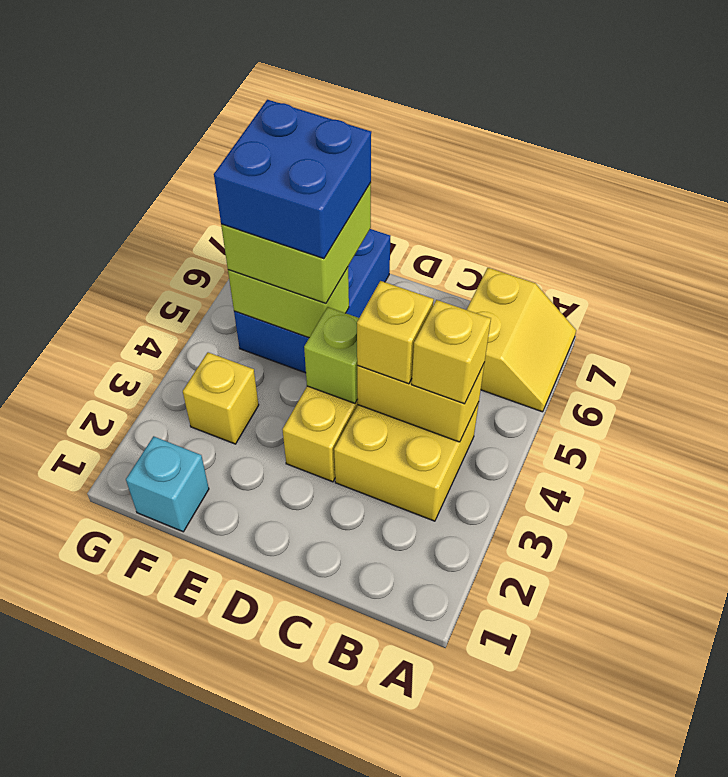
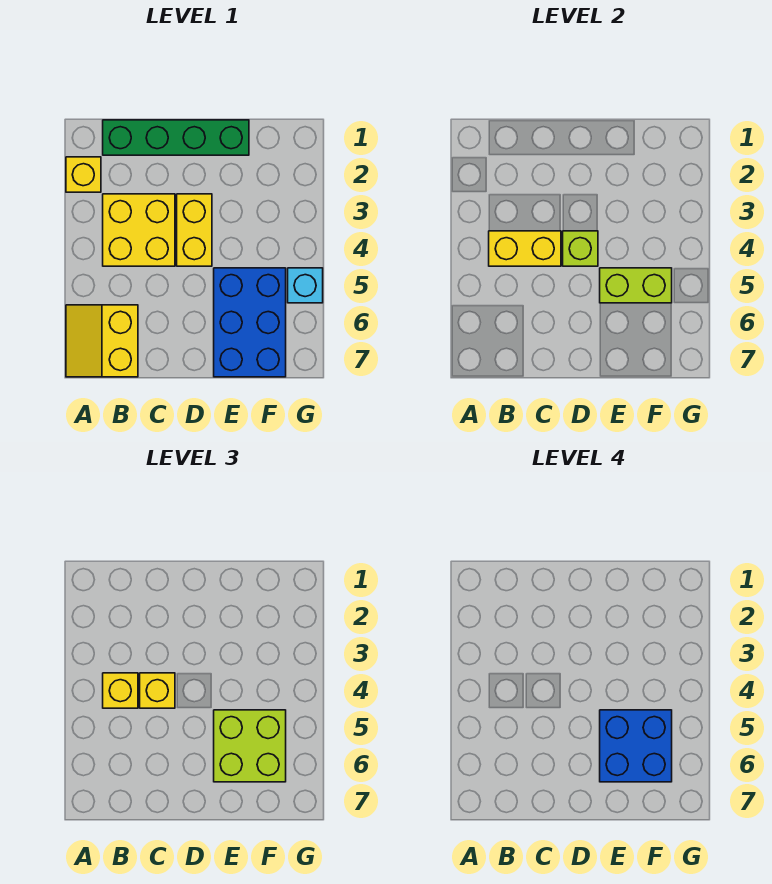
none -> green 1x4 brick [103,120,249,155]
cyan 1x1 brick [126,436,209,532] -> cyan 1x1 brick moved to [288,268,323,303]
yellow 1x1 brick [183,352,259,444] -> yellow 1x1 brick moved to [66,157,101,192]

